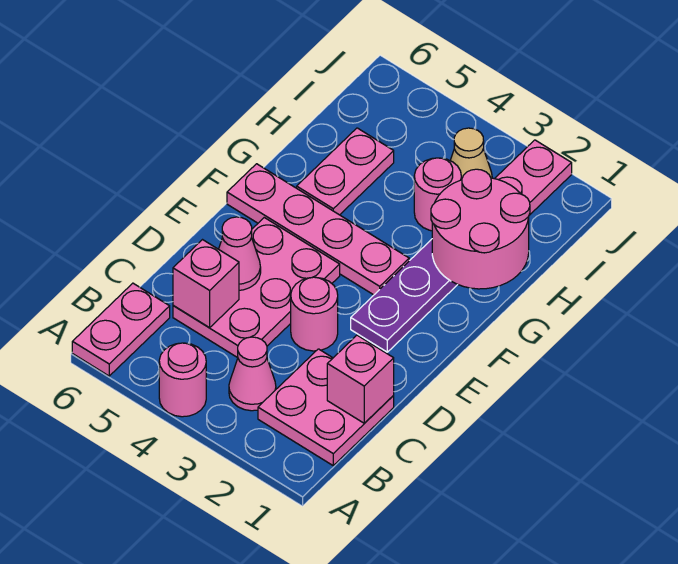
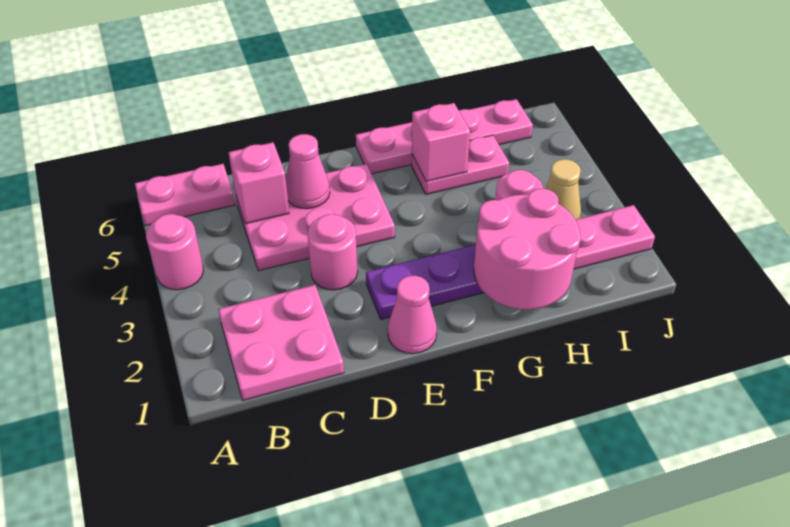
pink 1x1 cone [229,337,276,411] -> pink 1x1 cone moved to [388,276,437,354]
pink 1x1 brick [327,335,394,423] -> pink 1x1 brick moved to [412,103,470,181]
pink 1x4 plate [227,164,409,295] -> pink 1x4 plate turned to [356,99,533,174]

